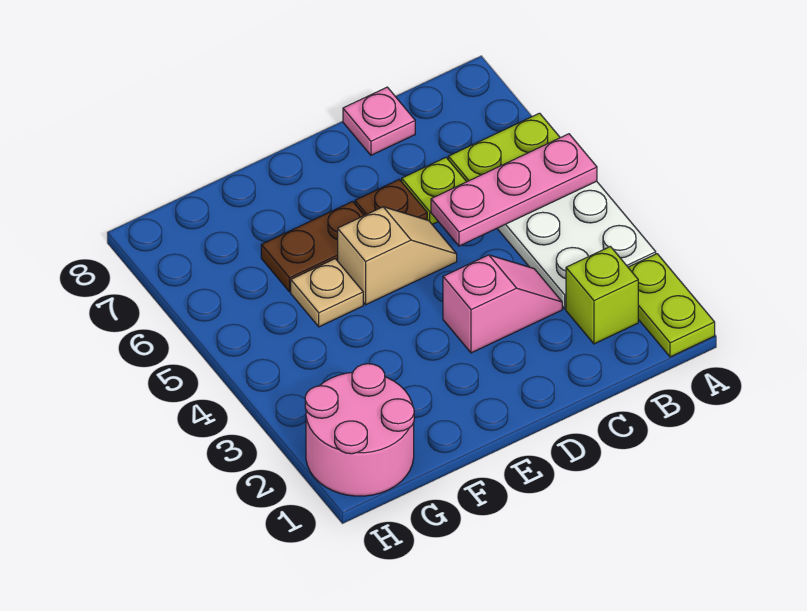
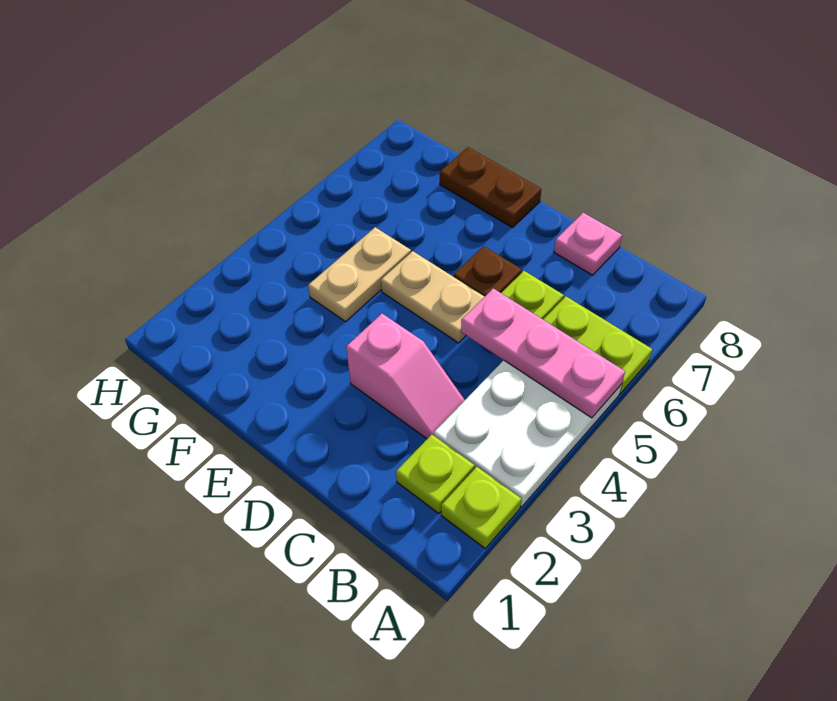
lime 1x2 plate [628,254,715,357] -> lime 1x1 plate [441,467,521,548]
lime 1x1 brick [566,246,638,344] -> lime 1x1 plate [396,435,475,514]
tan 1x2 slope [338,207,457,305] -> tan 1x2 plate [381,251,484,343]
brown 1x2 plate [261,202,364,292] -> brown 1x2 plate moved to [440,147,541,228]
tan 1x1 plate [291,259,363,327] -> tan 1x2 plate [308,227,411,322]
pink 2x2 round brick [305,364,414,496] -> none

